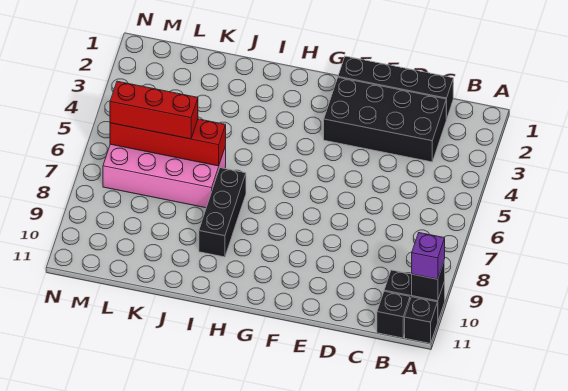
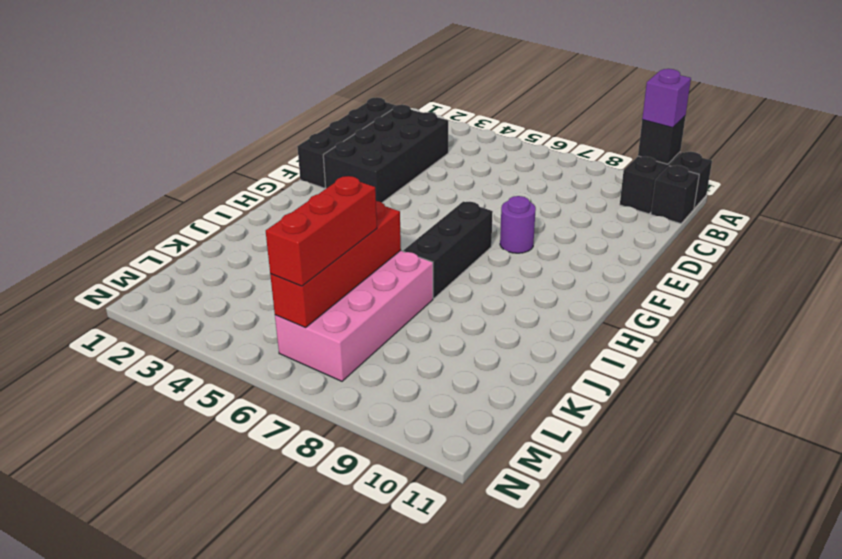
none -> purple 1x1 round brick [500,196,536,253]
black 1x3 brick [199,168,246,257] -> black 1x3 brick turned to [403,202,493,299]

